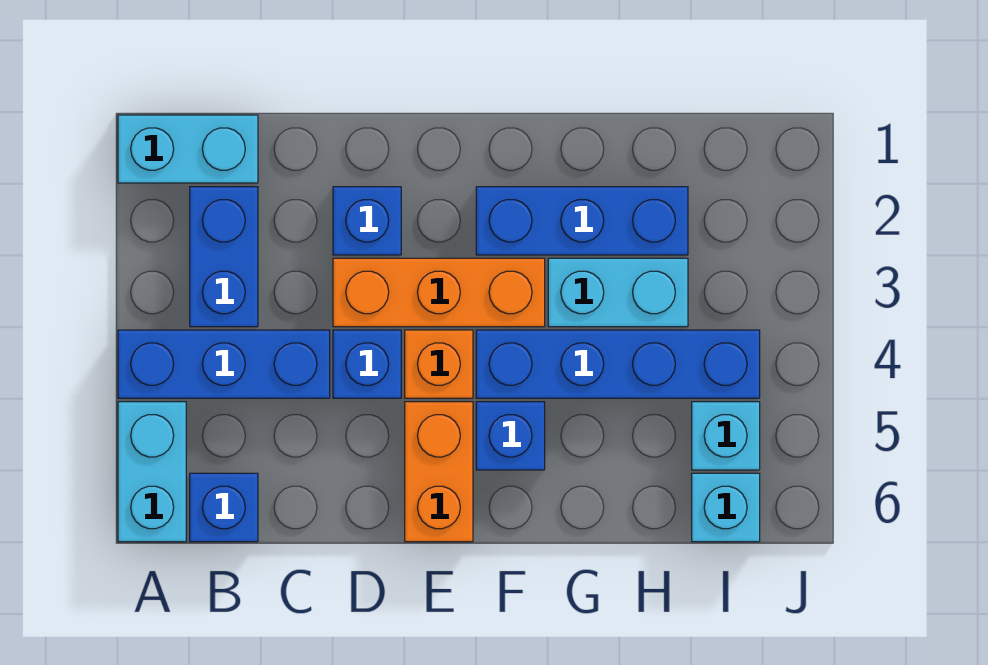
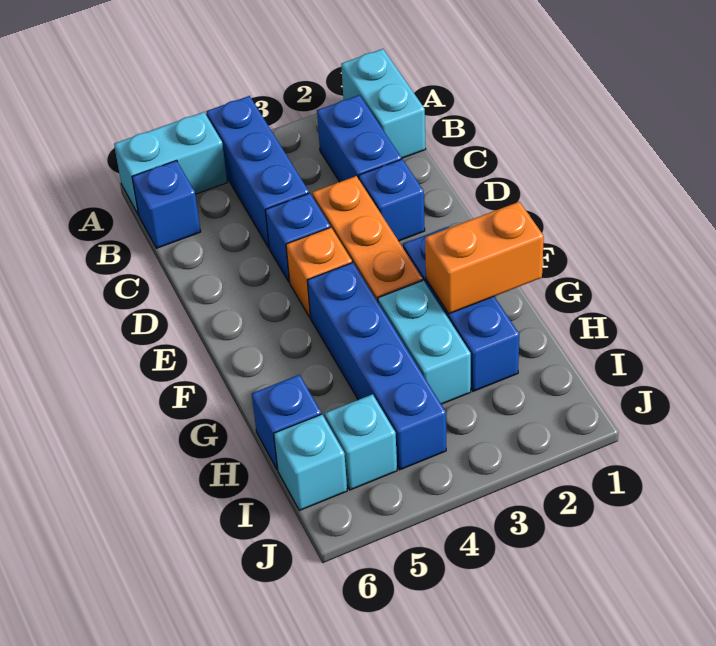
blue 1x2 brick [190,187,258,327] -> blue 1x2 brick turned to [317,95,401,182]
orange 1x2 brick [405,402,473,542] -> orange 1x2 brick moved to [425,202,544,314]
blue 1x1 brick [476,402,545,470] -> blue 1x1 brick moved to [252,375,321,470]

